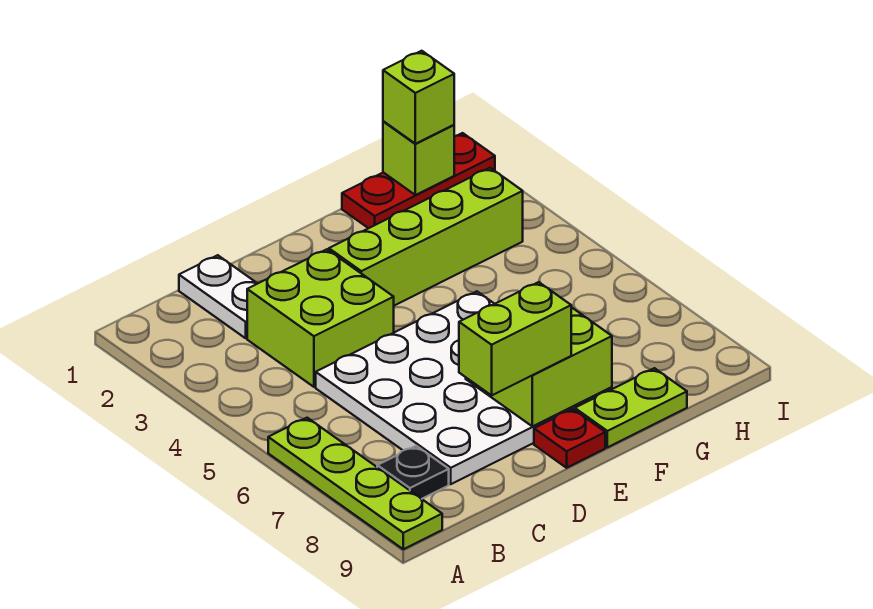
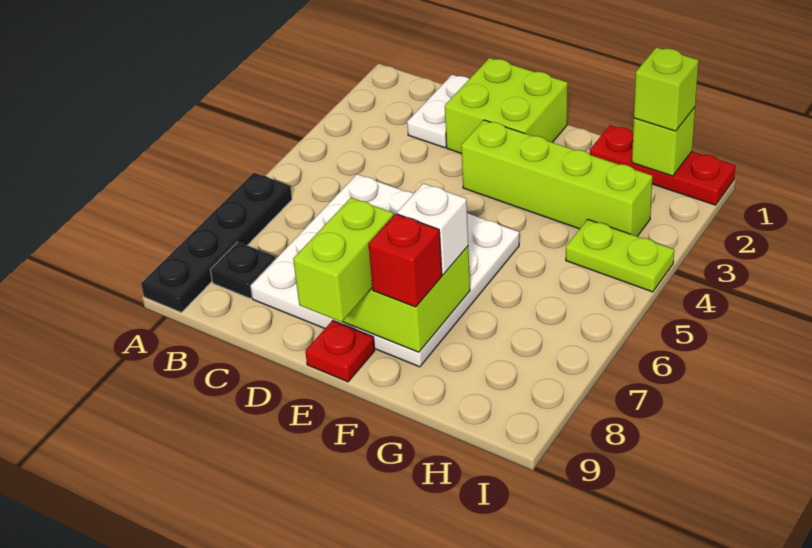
lime 1x4 plate [268,418,442,549] -> black 1x4 plate [141,173,292,312]
lime 2x2 brick [247,249,394,387] -> lime 2x2 brick moved to [445,58,568,154]
lime 1x2 brick [459,282,571,395] -> lime 1x2 brick turned to [293,198,394,322]
none -> white 1x1 brick [397,183,468,275]
none -> red 1x1 brick [369,214,442,307]
lime 1x2 plate [575,368,687,447] -> lime 1x2 plate moved to [566,219,674,292]

